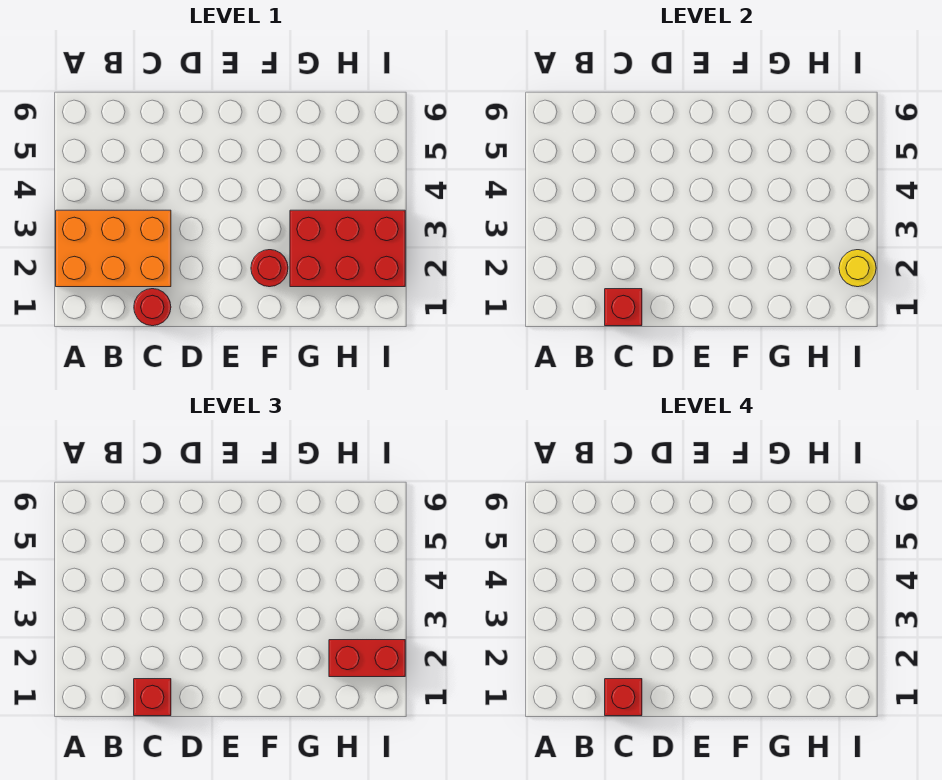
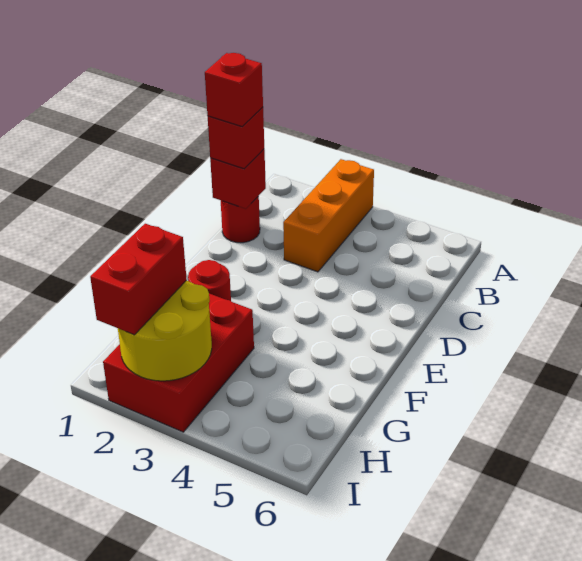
orange 2x3 brick [56,210,171,287] -> orange 1x3 brick [283,159,374,272]
yellow 1x1 round brick [839,250,876,287] -> yellow 2x2 round brick [118,281,212,381]

